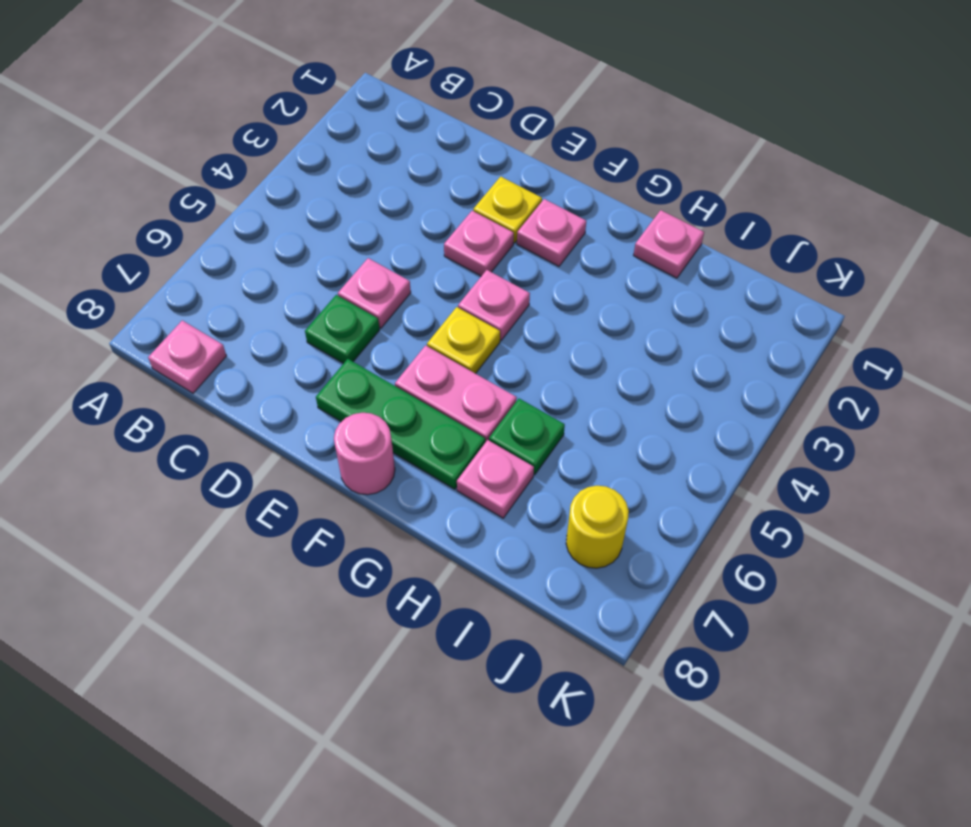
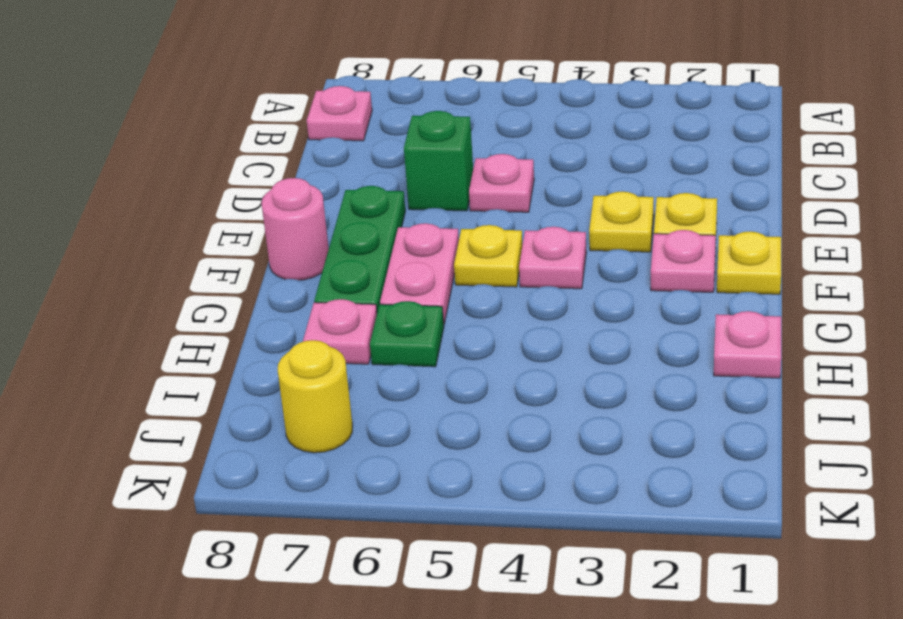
green 1x1 plate [305,295,380,364] -> green 1x1 brick [404,111,473,211]
pink 1x1 plate [444,211,514,276] -> yellow 1x1 plate [589,191,654,252]
none -> yellow 1x1 plate [717,231,781,294]

